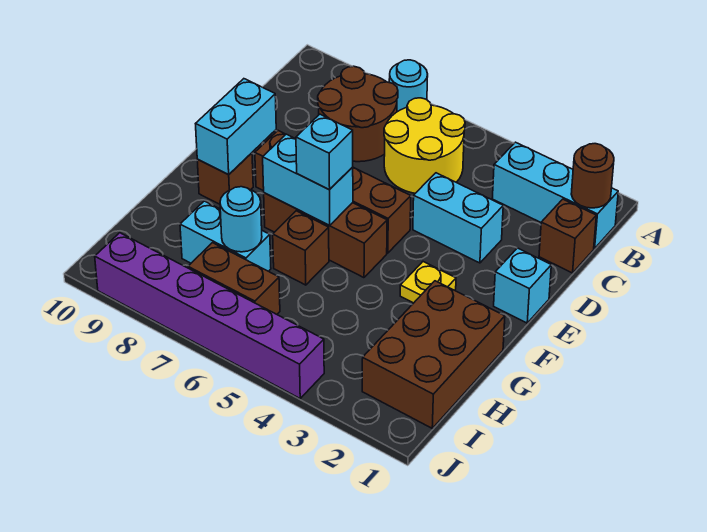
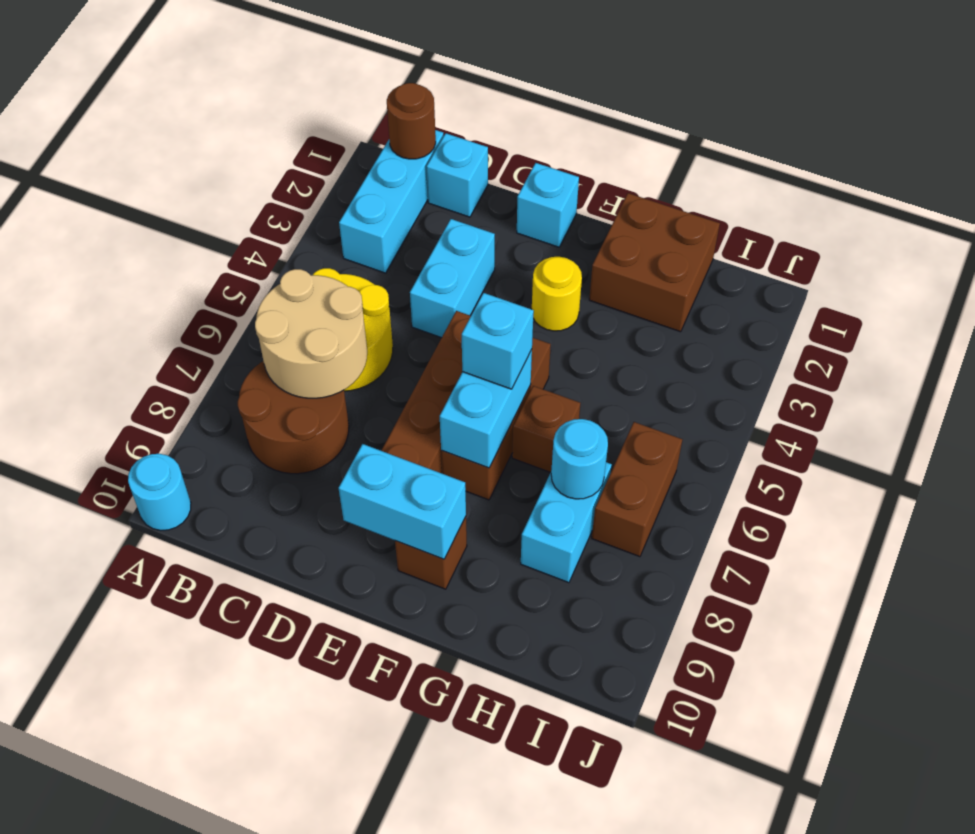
cyan 1x1 round brick [389,60,428,112] -> cyan 1x1 round brick moved to [128,454,191,530]
none -> tan 2x2 round brick [255,269,367,398]
brown 1x1 brick [539,199,596,273] -> cyan 1x1 brick [427,133,488,217]
yellow 1x1 plate [400,262,456,303] -> yellow 1x1 round brick [532,257,582,331]
brown 2x3 brick [362,281,505,428] -> brown 2x2 brick [589,193,720,332]
purple 1x6 brick [95,233,324,398] -> none

